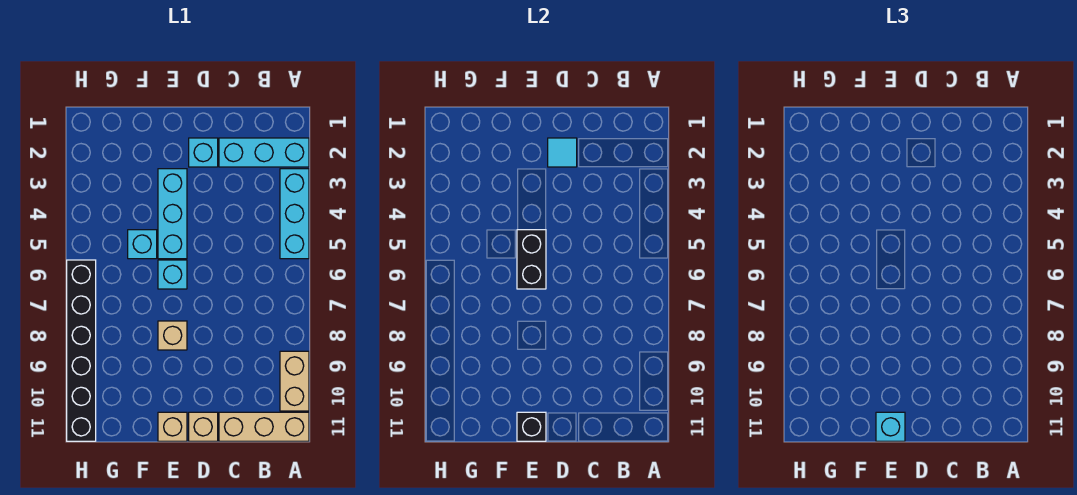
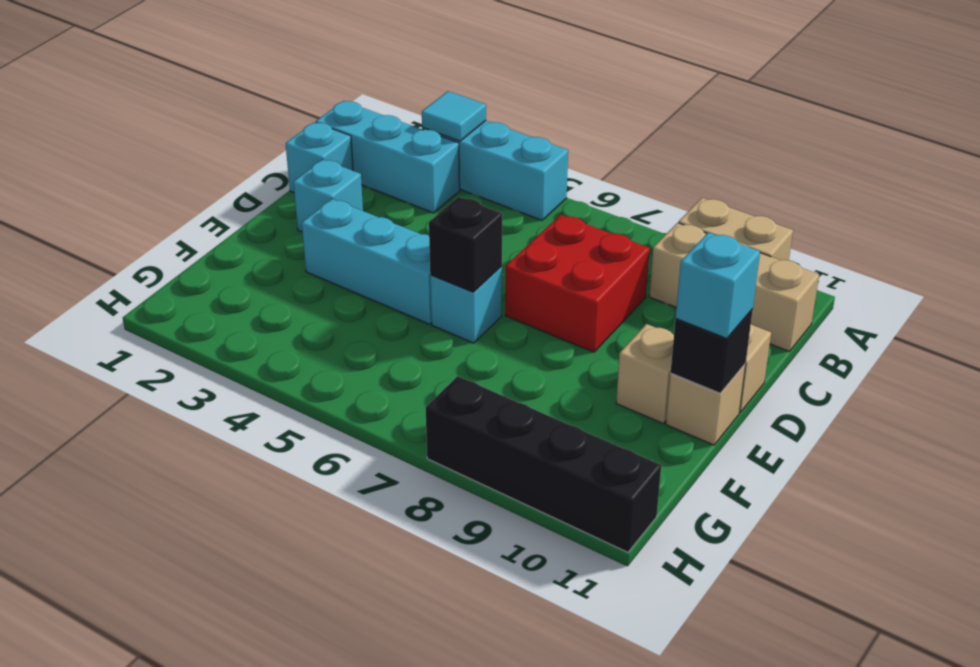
cyan 1x3 brick [219,138,309,167] -> cyan 1x3 brick turned to [316,101,460,213]
tan 1x3 brick [219,412,309,441] -> tan 1x3 brick turned to [649,223,819,351]
none -> red 2x2 brick [505,215,650,352]
cyan 1x1 tile [548,138,577,167] -> cyan 1x1 tile moved to [422,91,486,141]
black 1x2 brick [517,230,546,289] -> black 1x1 brick [429,197,502,292]
tan 1x1 brick [158,321,187,350] -> tan 1x1 brick moved to [616,324,674,423]
cyan 1x1 brick [128,230,157,259] -> cyan 1x1 brick moved to [286,122,353,193]
black 1x6 brick [67,260,96,441] -> black 1x4 brick [426,376,661,552]

